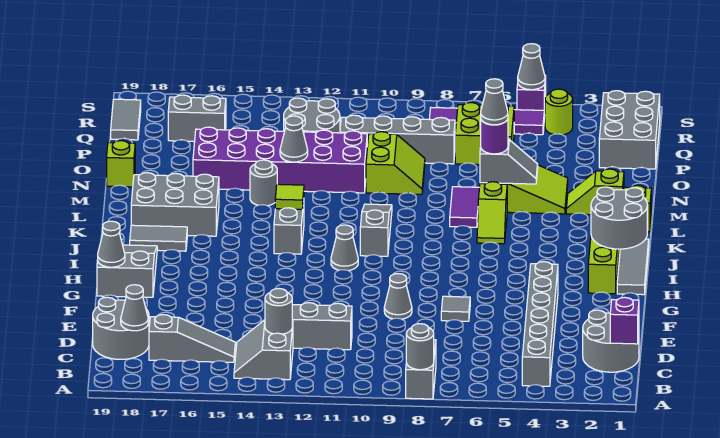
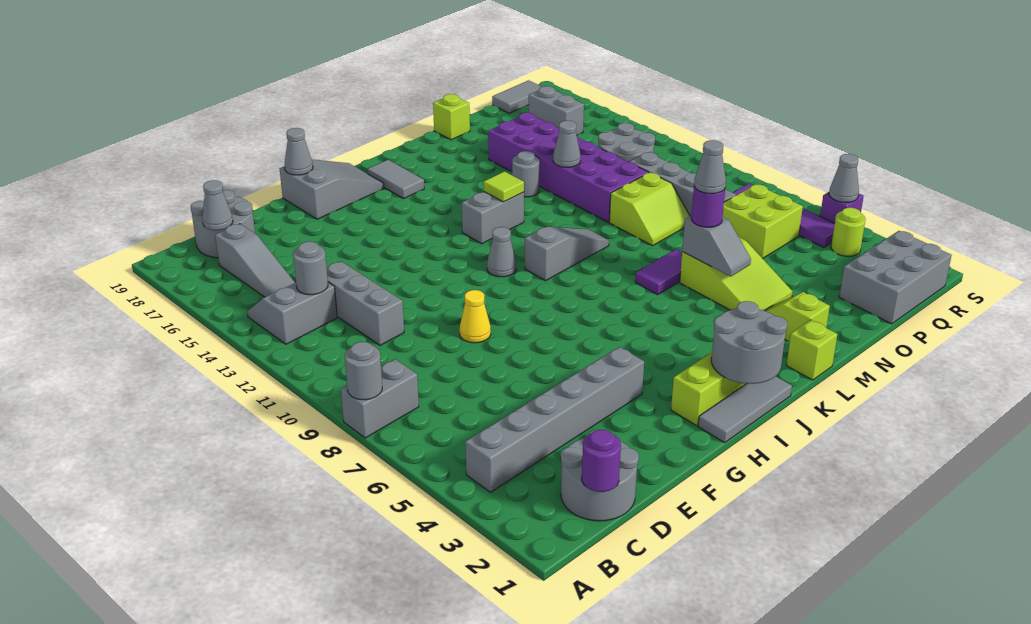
purple 1x1 brick [610,298,639,344] -> purple 1x1 round brick [582,430,621,492]
grey 1x1 tile [441,296,470,321] -> none
grey 1x1 cone [384,274,412,319] -> yellow 1x1 cone [459,290,491,343]
lime 1x2 slope [477,182,507,244] -> none
grey 2x3 brick [131,173,219,236] -> none

